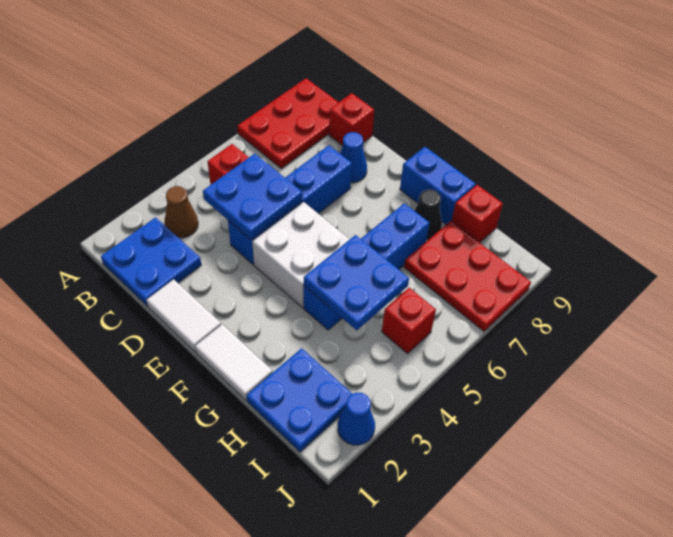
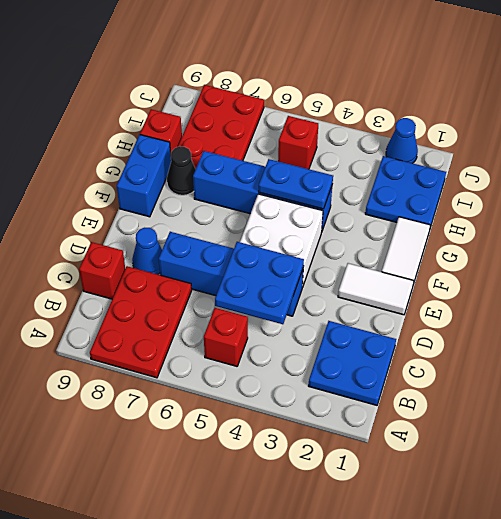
red 2x3 plate [238,78,339,169] -> red 2x3 plate turned to [90,266,192,378]
brown 1x1 cone [164,186,198,238] -> none
white 1x2 tile [147,279,221,352] -> white 1x2 tile turned to [338,263,414,315]
blue 2x2 plate [304,235,409,330] -> blue 1x2 plate [259,159,333,209]

